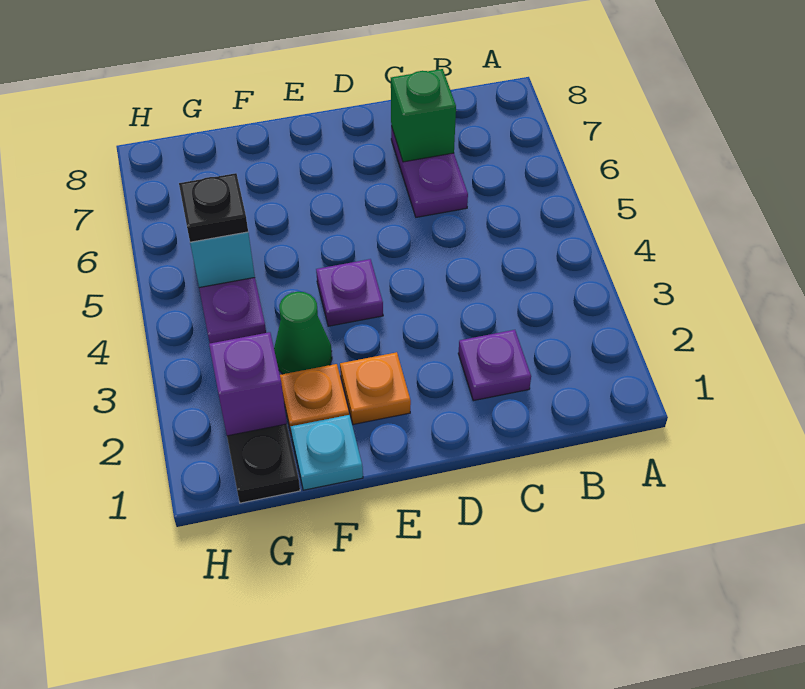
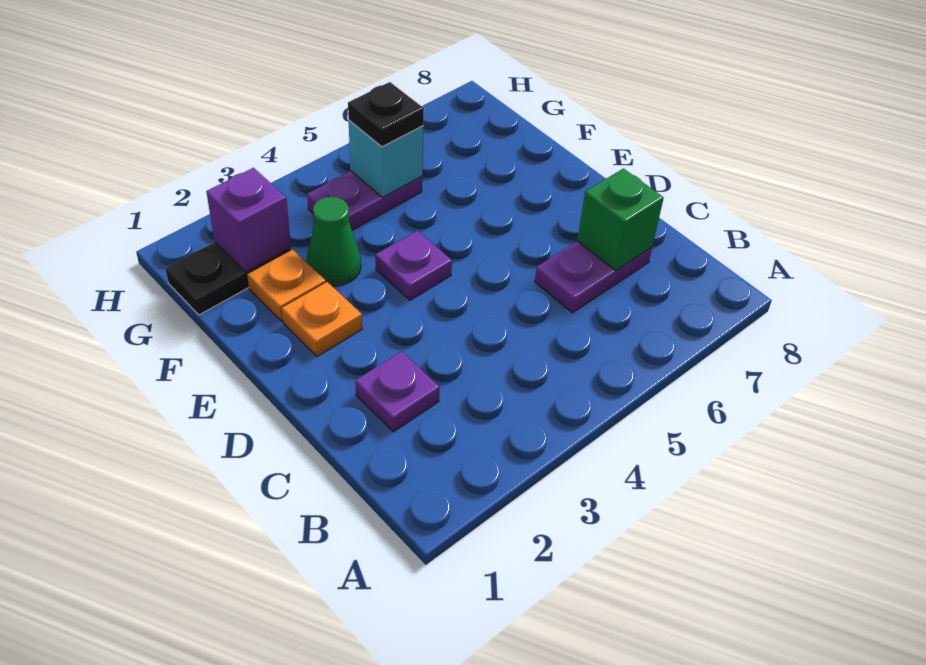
cyan 1x1 plate [290,415,363,490] -> none

